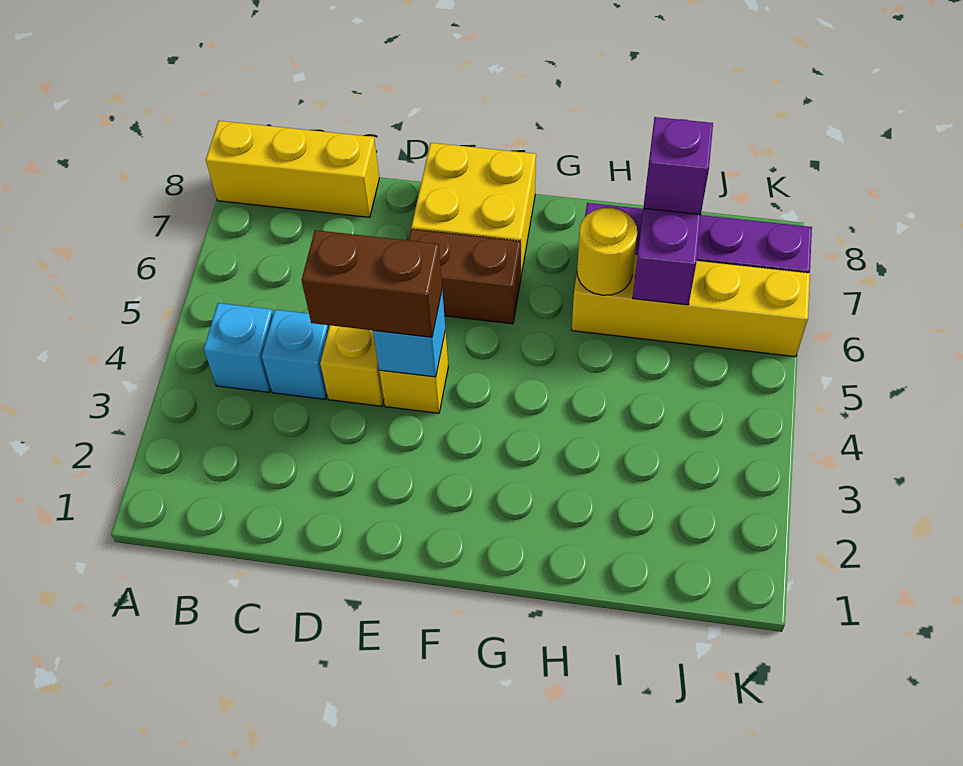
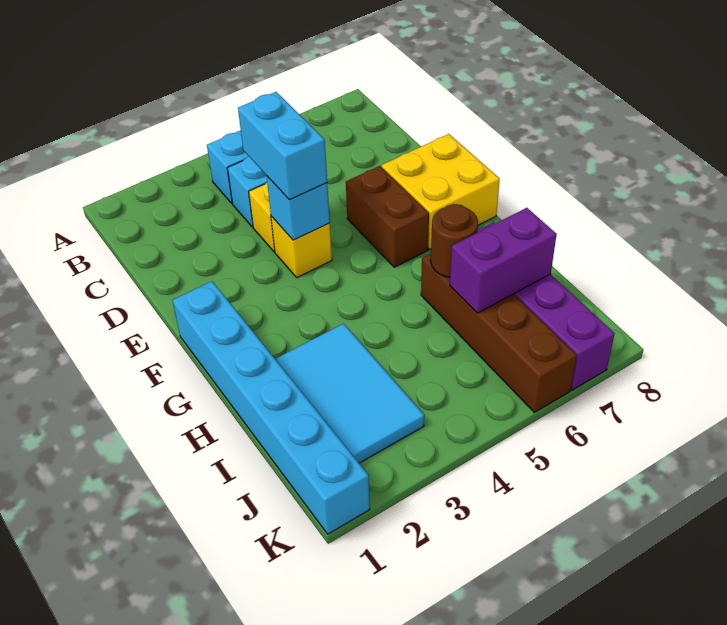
yellow 1x3 brick [206,121,379,217] -> none
brown 1x2 brick [302,230,442,337] -> cyan 1x2 brick [238,92,327,200]
none -> cyan 1x6 brick [173,281,370,534]
none -> cyan 2x3 tile [275,324,424,463]
yellow 1x4 brick [572,254,810,357] -> brown 1x4 brick [421,254,577,412]
yellow 1x1 round brick [577,208,637,295] -> brown 1x1 round brick [431,204,478,277]
purple 1x1 brick [643,117,713,215] -> none

